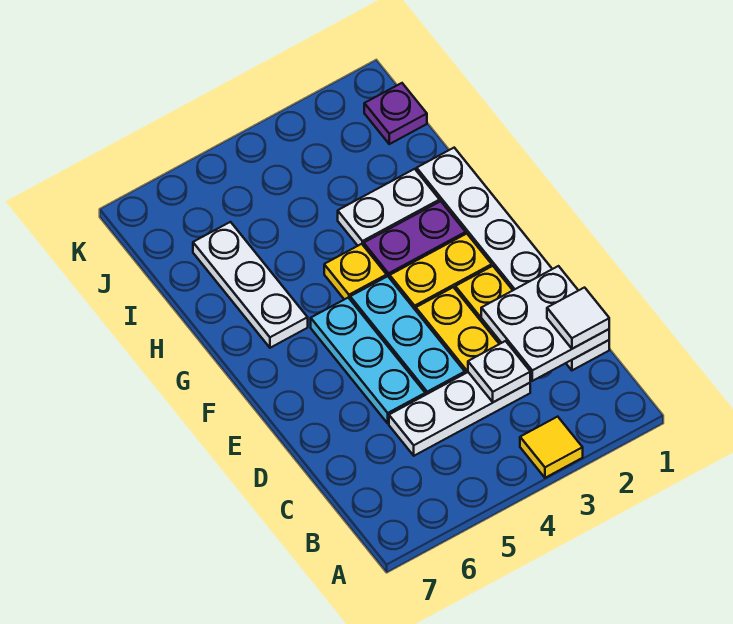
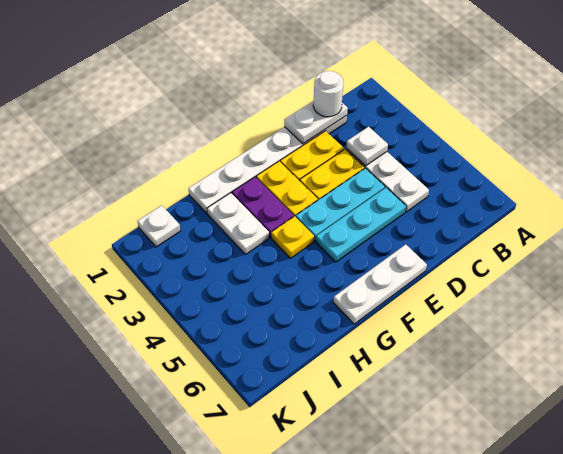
yellow 1x1 tile [520,417,583,478] -> none
white 2x2 plate [481,266,609,381] -> white 1x2 plate [284,101,348,144]
white 1x1 tile [547,288,609,349] -> white 1x1 round brick [313,71,343,117]
white 1x3 plate [193,222,308,348] -> white 1x3 plate moved to [333,244,427,324]
purple 1x1 plate [364,83,427,144] -> white 1x1 plate [137,205,180,247]

